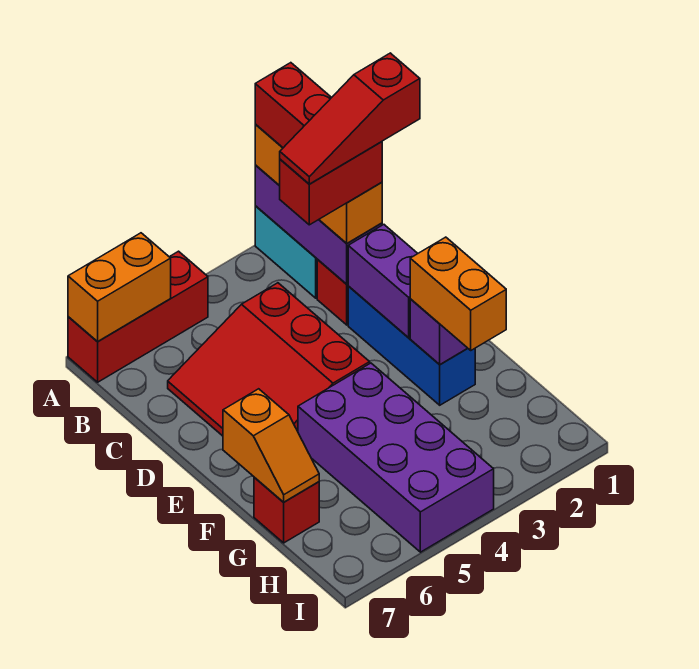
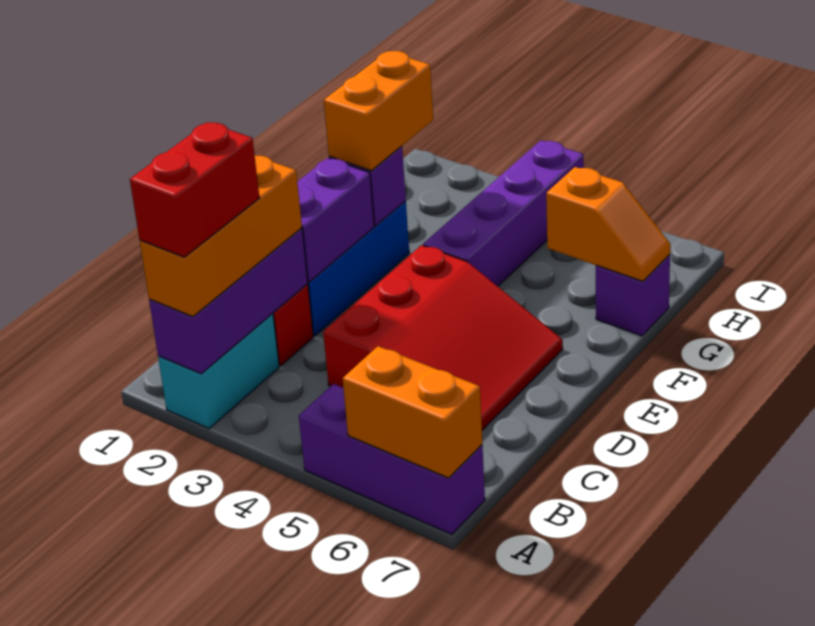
red 1x3 brick [68,251,208,382] -> purple 1x3 brick [299,384,485,535]
red 1x3 slope [280,53,420,184] -> none
red 1x2 brick [280,142,382,225] -> none
purple 2x4 brick [298,363,494,552] -> purple 1x4 brick [423,141,584,286]
orange 1x2 slope [223,389,319,502] -> orange 1x2 slope turned to [546,167,670,281]
red 1x1 brick [254,478,319,543] -> purple 1x1 brick [596,255,670,336]

